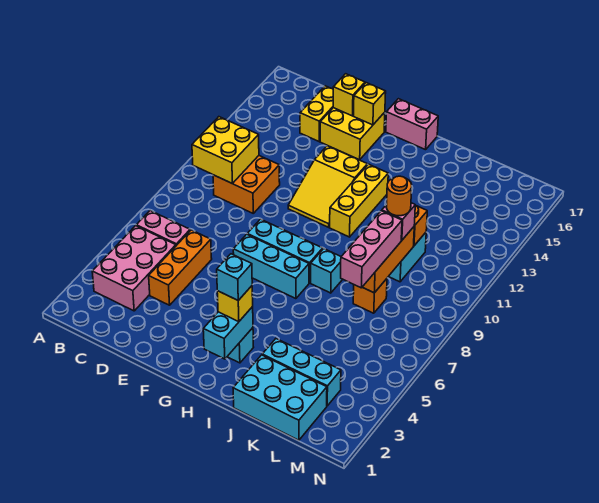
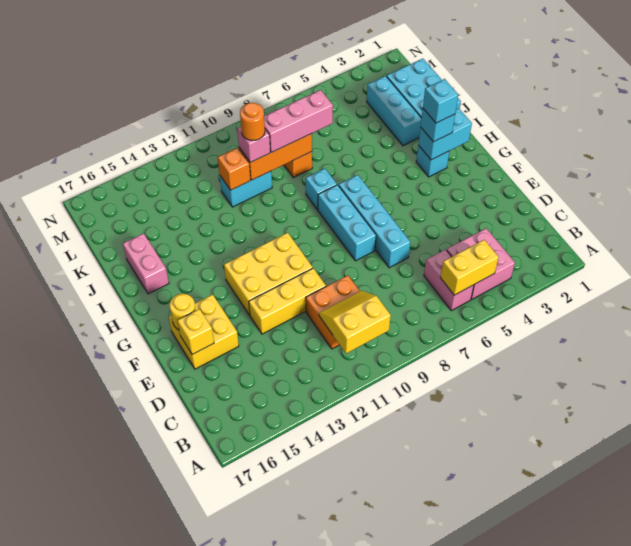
pink 2x3 brick [92,226,176,311] -> pink 2x2 brick [447,228,515,299]
yellow 2x2 brick [192,117,259,184] -> yellow 2x2 slope [319,291,391,354]
orange 1x3 brick [149,230,212,305] -> none
yellow 1x2 brick [300,86,333,141] -> yellow 1x2 brick moved to [440,240,499,295]
cyan 1x3 brick [233,234,309,299] -> cyan 1x4 brick [339,175,410,268]
yellow 2x3 slope [288,146,367,227] -> yellow 2x3 brick [224,233,313,315]
yellow 1x1 brick [353,83,386,125] -> yellow 1x1 round brick [170,294,196,329]
pink 1x2 brick [386,99,438,150] -> pink 1x2 brick moved to [123,233,169,294]
yellow 1x1 brick [217,286,253,322] -> cyan 1x1 brick [421,109,455,142]
yellow 1x3 brick [330,164,388,237] -> yellow 1x3 brick moved to [249,268,326,334]

